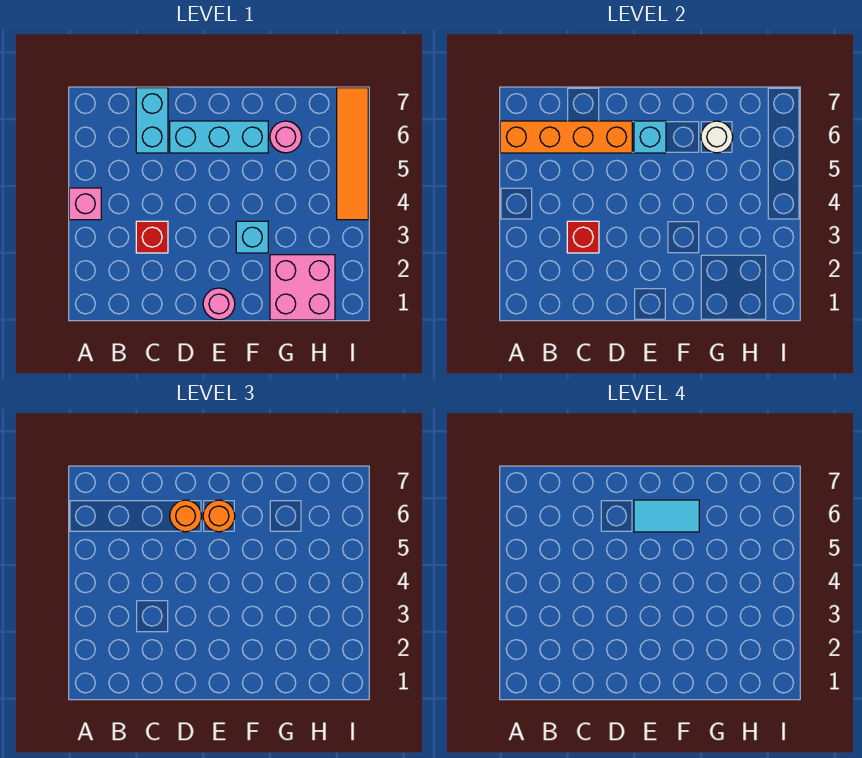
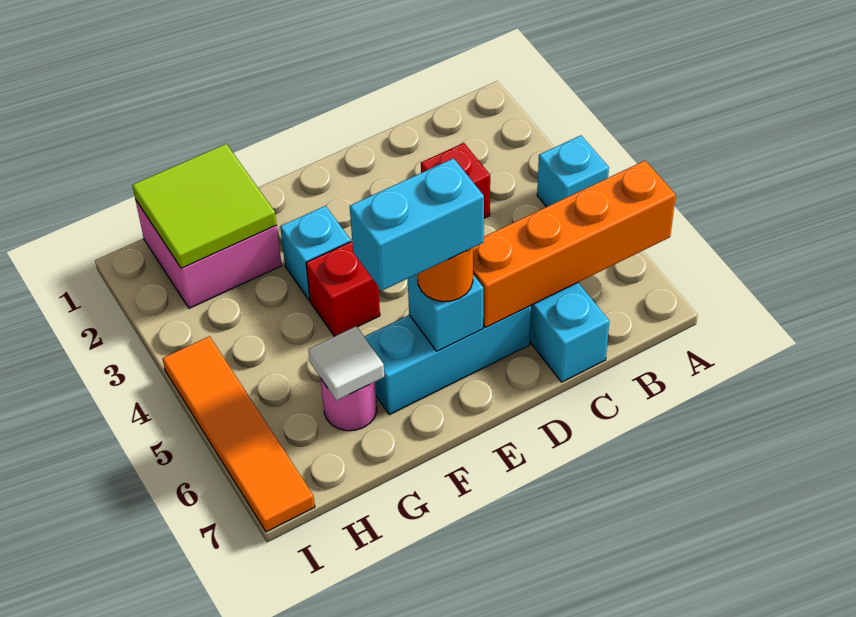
pink 1x1 brick [69,188,101,220] -> cyan 1x1 brick [537,135,609,207]
red 1x1 brick [567,221,599,253] -> red 1x1 brick moved to [306,241,380,337]
orange 1x1 round brick [170,500,201,532] -> none
pink 1x1 round brick [203,288,235,320] -> none
cyan 1x2 tile [634,500,699,532] -> cyan 1x2 brick [350,158,484,291]
none -> lime 2x2 tile [132,144,276,268]
white 1x1 round brick [701,121,733,153] -> white 1x1 tile [308,326,384,400]

